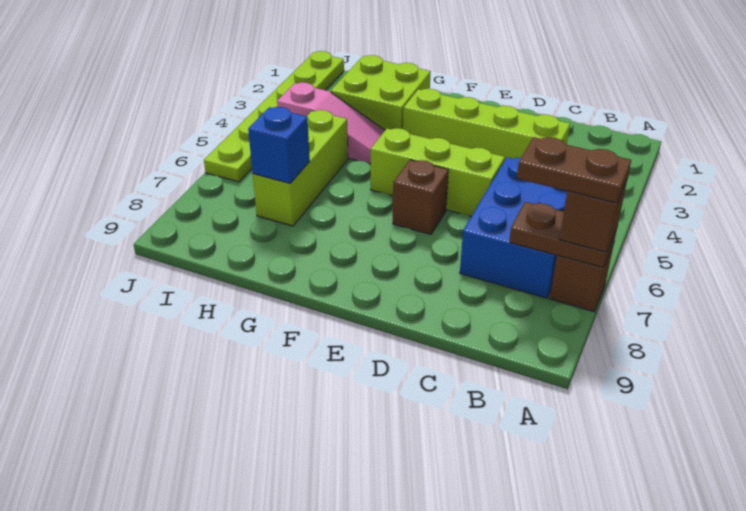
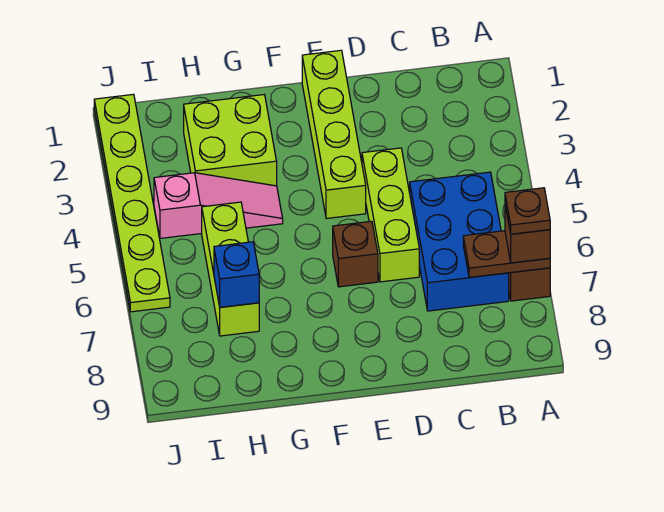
brown 1x2 plate [517,137,631,203] -> brown 1x1 plate [505,188,550,234]
lime 1x4 brick [403,89,570,161] -> lime 1x4 brick turned to [302,50,366,219]
lime 1x3 brick [371,128,505,216] -> lime 1x3 brick turned to [362,148,419,282]

